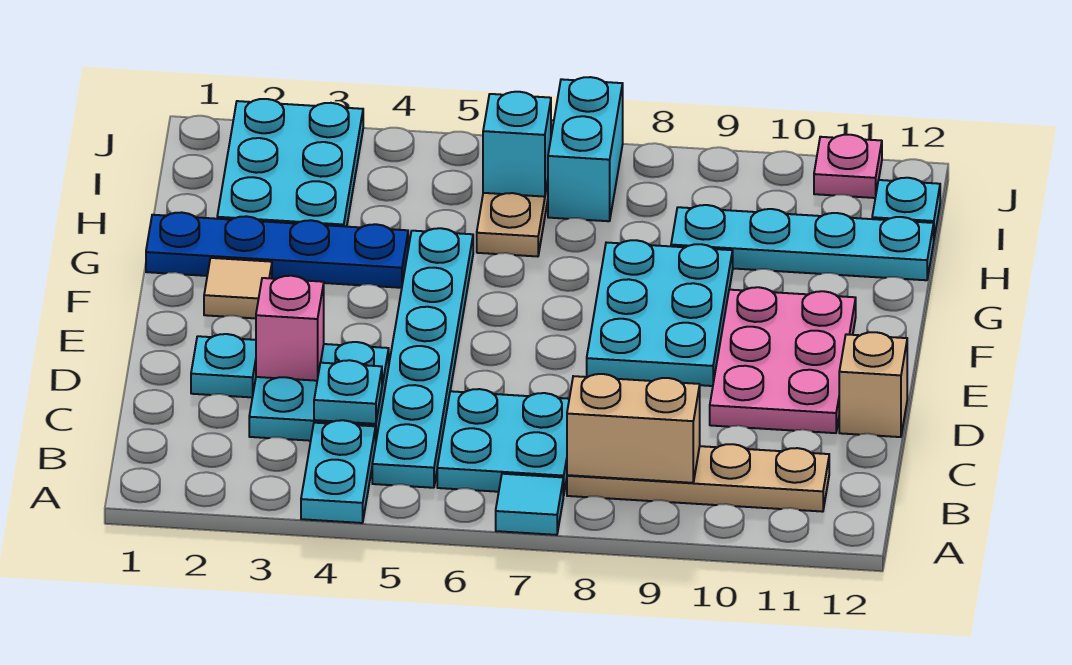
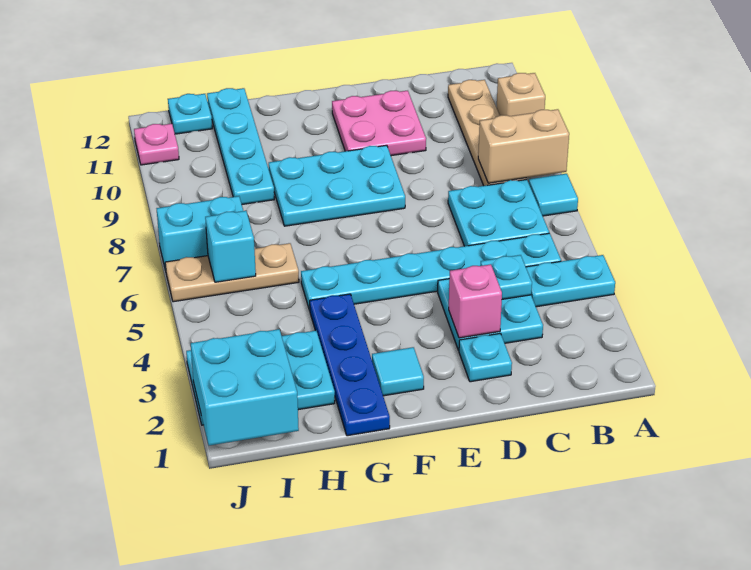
tan 1x2 brick [567,374,700,483] -> tan 1x2 brick turned to [478,109,569,183]
pink 2x3 plate [710,287,856,433] -> pink 2x2 plate [332,91,426,156]
tan 1x1 brick [839,332,907,437] -> tan 1x1 brick moved to [497,73,545,116]
tan 1x1 tile [204,258,272,318] -> cyan 1x1 tile [372,347,424,396]
none -> cyan 2x2 brick [191,329,299,445]

